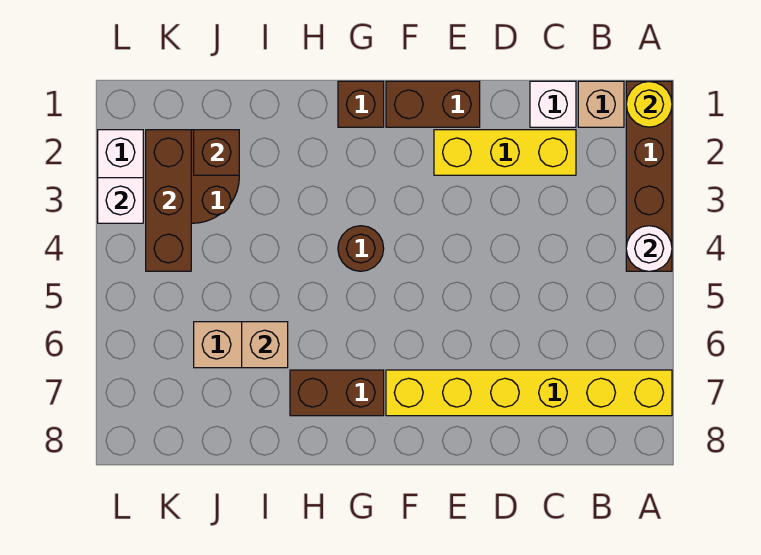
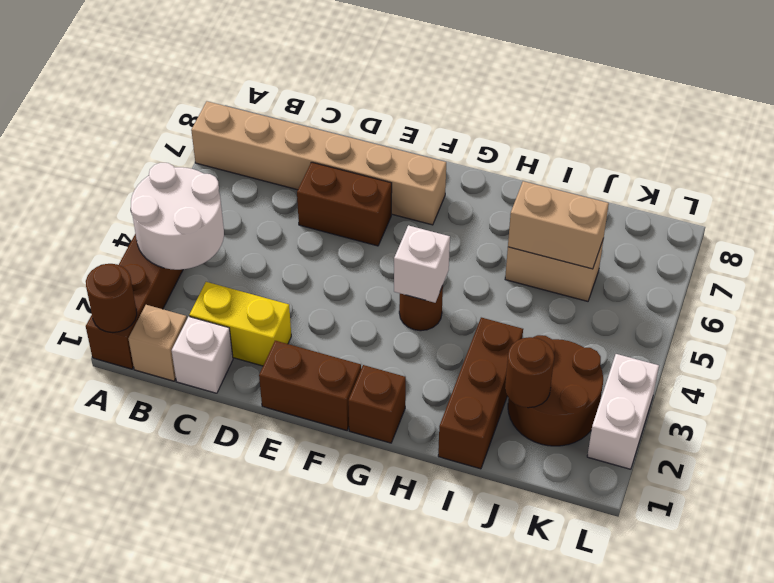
yellow 1x1 round brick [626,81,672,127] -> brown 1x1 round brick [86,264,137,332]
white 1x1 round brick [626,226,672,271] -> white 2x2 round brick [131,163,224,270]
yellow 1x6 brick [386,370,672,416] -> tan 1x6 brick [191,101,446,225]
yellow 1x3 brick [434,130,576,175] -> yellow 1x2 brick [189,282,291,366]
brown 1x2 brick [290,370,384,416] -> brown 1x2 brick moved to [297,162,392,246]
tan 1x1 brick [242,322,288,368] -> tan 1x2 brick [508,181,609,269]
brown 1x1 brick [194,130,239,175] -> brown 1x1 round brick [505,337,554,408]
brown 1x3 brick [146,130,191,271] -> brown 1x3 brick moved to [438,318,523,469]
white 1x1 brick [98,178,143,223] -> white 1x1 brick moved to [394,225,450,303]

